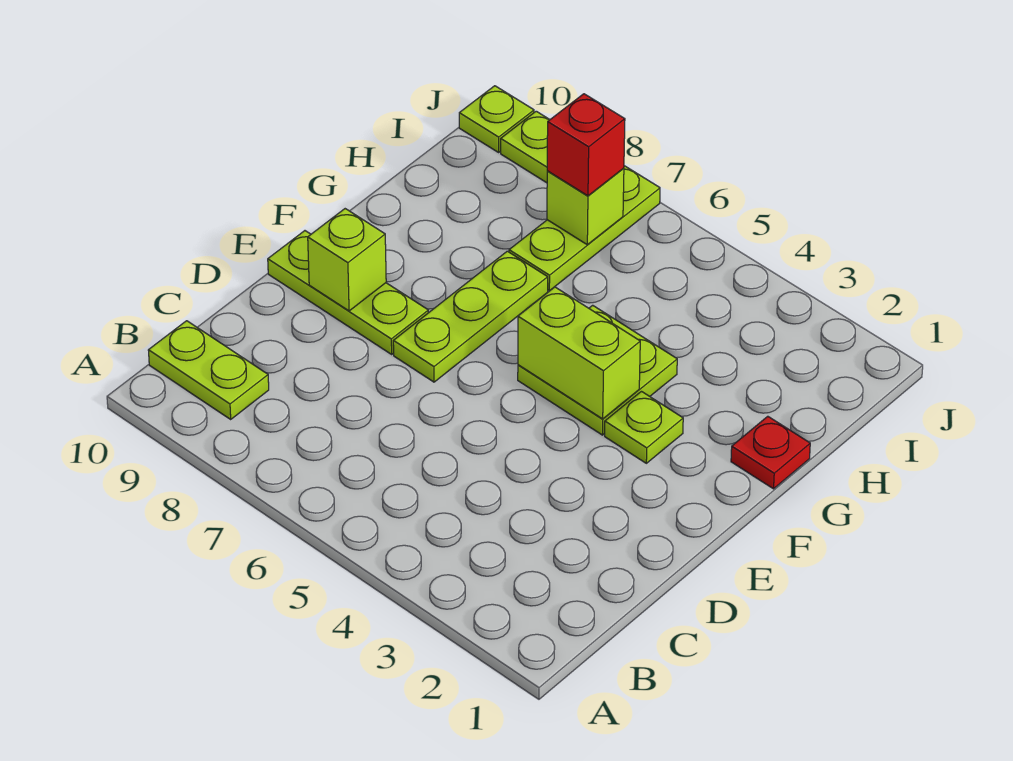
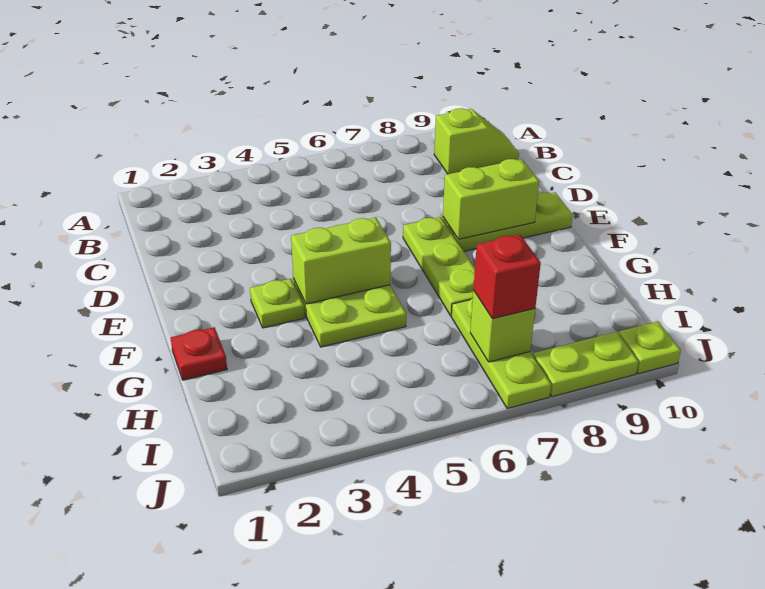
lime 1x2 plate [148,321,269,419] -> lime 1x2 slope [434,108,519,174]
lime 1x1 brick [308,209,386,311] -> lime 1x2 brick [443,159,539,239]

